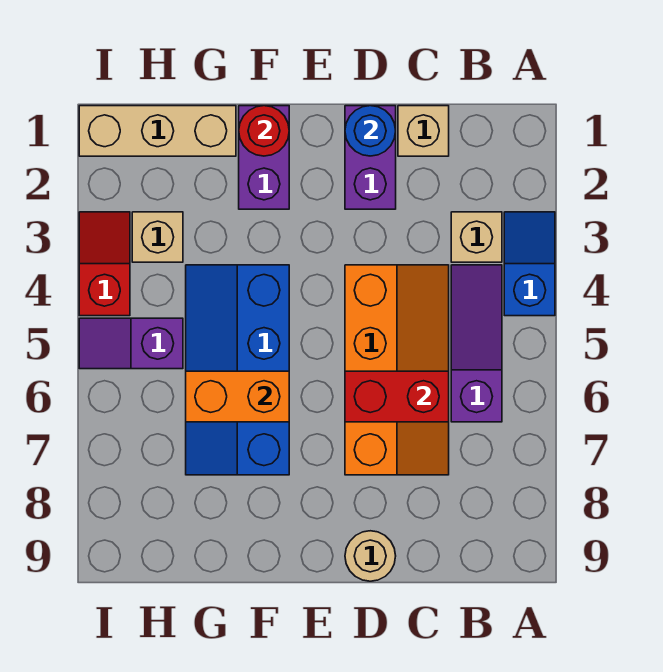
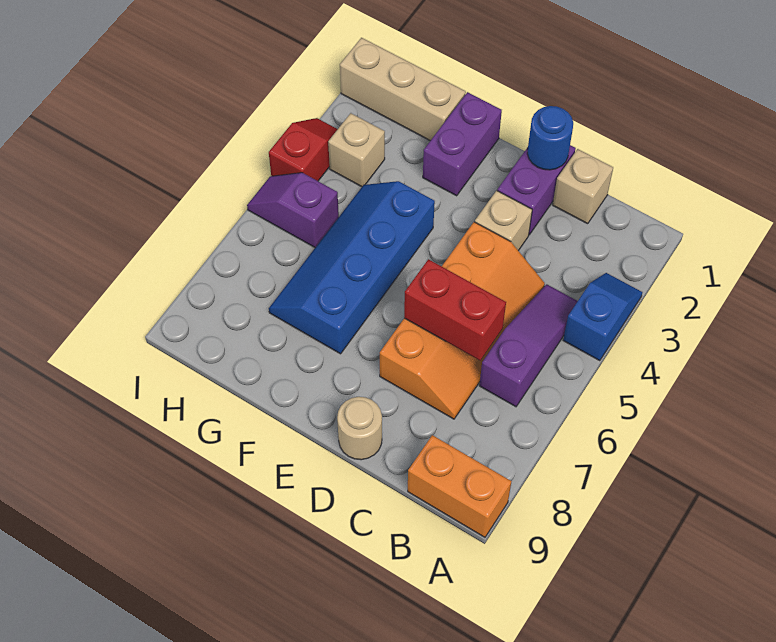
tan 1x1 brick [451,212,502,262] -> tan 1x1 brick moved to [475,191,532,251]
red 1x1 round brick [239,106,289,156] -> none
orange 1x2 brick [186,371,289,422] -> orange 1x2 brick moved to [408,435,511,537]

